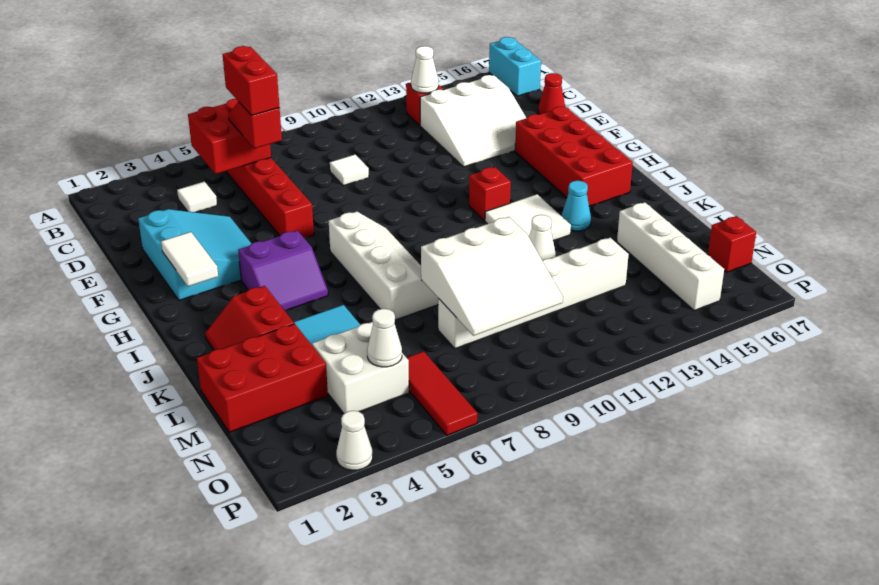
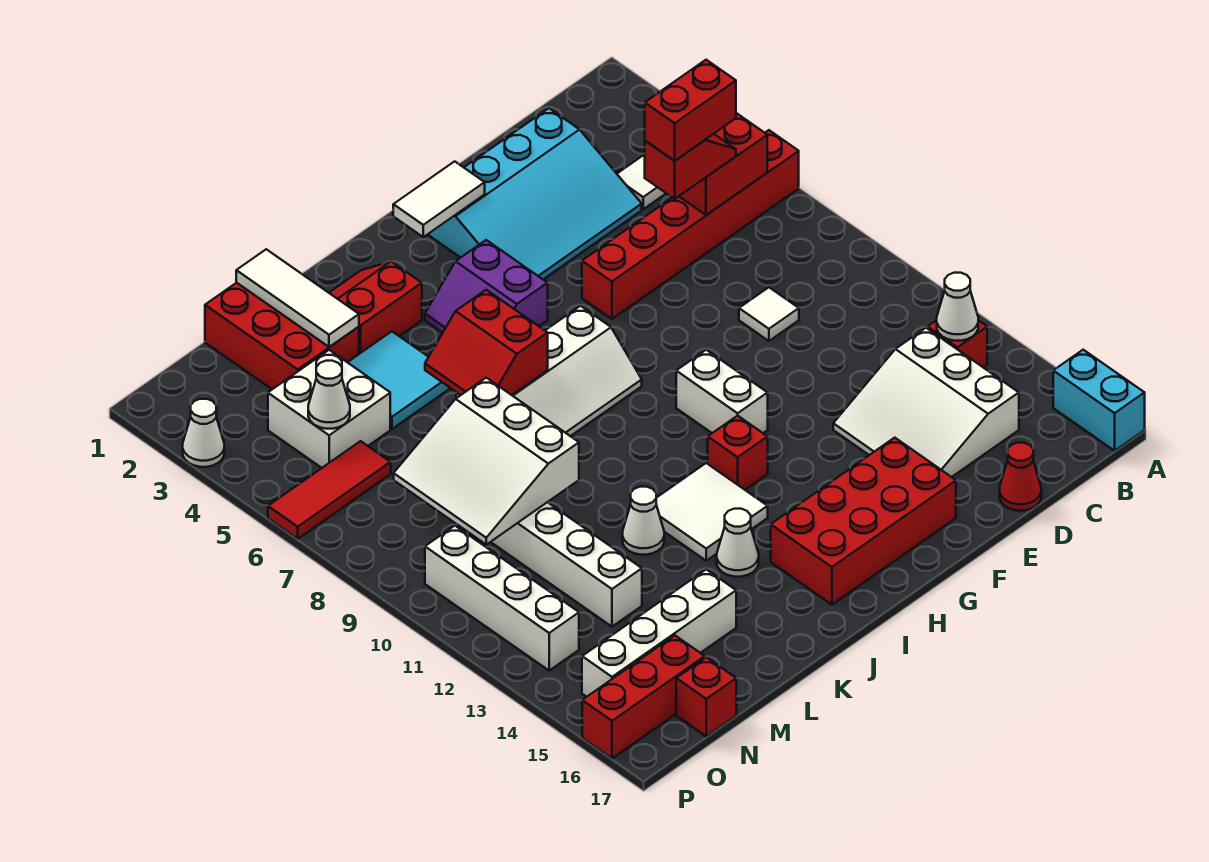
cyan 1x2 brick [489,37,541,96] -> cyan 1x2 brick turned to [1053,350,1145,451]
cyan 3x3 slope [138,209,252,300] -> cyan 3x4 slope [428,108,642,279]
none -> white 1x2 brick [676,350,768,433]
none -> red 2x2 slope [425,290,548,395]
cyan 1x1 cone [561,181,591,231] -> white 1x1 cone [717,509,759,577]
none -> white 1x3 tile [236,249,359,347]
none -> red 1x3 brick [582,635,705,758]
none -> white 1x4 brick [425,526,579,670]

